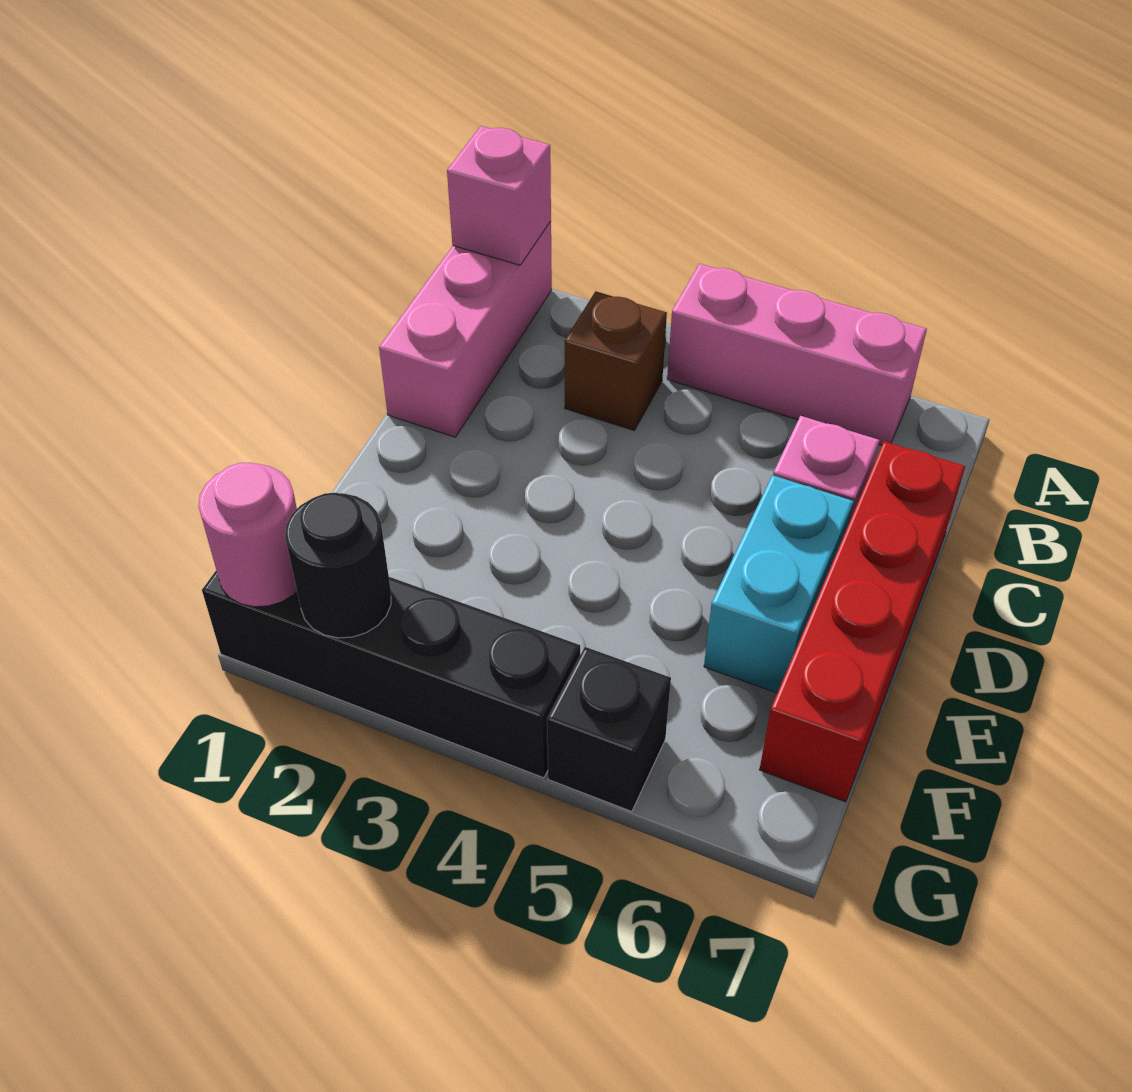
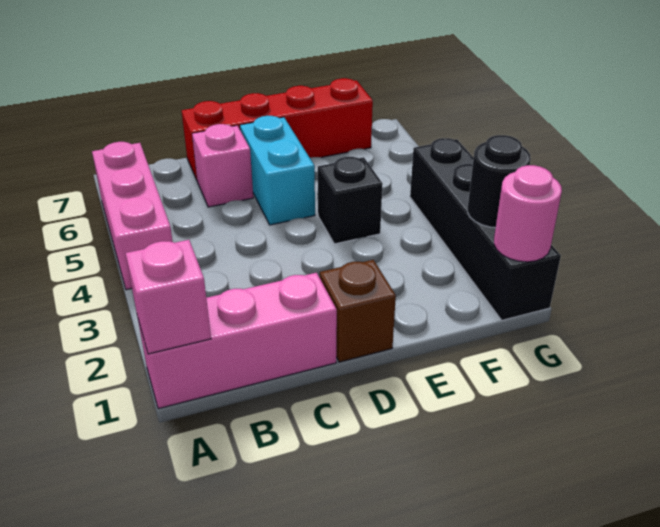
brown 1x1 brick [565,291,667,430] -> brown 1x1 brick moved to [320,260,396,362]
cyan 1x2 brick [704,475,854,693] -> cyan 1x2 brick turned to [240,116,315,225]
black 1x1 brick [547,647,671,812] -> black 1x1 brick moved to [318,157,383,244]

